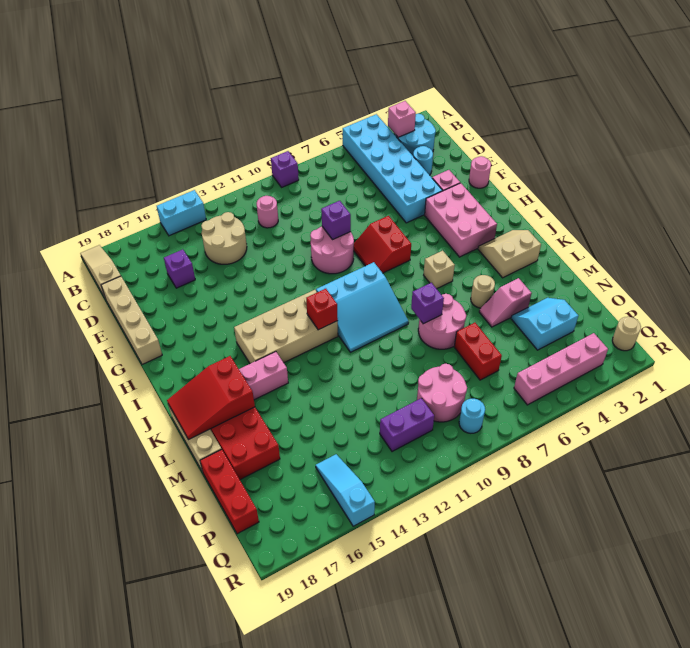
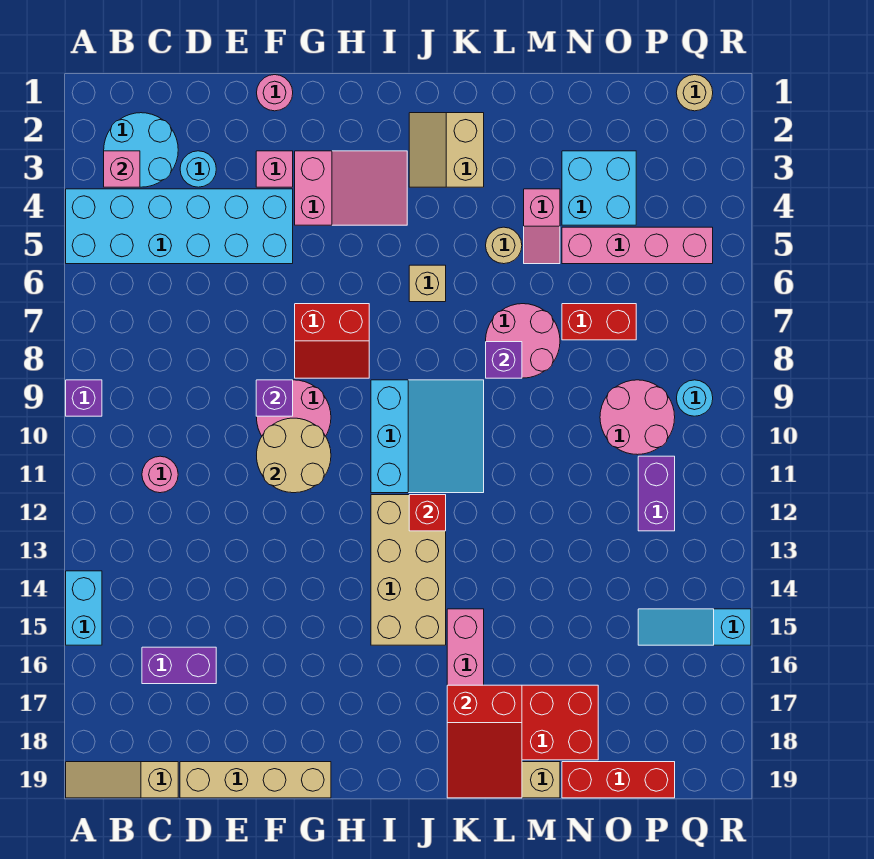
tan 2x2 round brick [201,212,247,264] -> tan 2x2 round brick moved to [257,418,331,493]
purple 1x1 brick [164,249,195,288] -> purple 1x2 brick [142,647,216,684]
pink 2x3 brick [425,183,497,257] -> pink 2x3 slope [295,151,407,225]
cyan 2x2 slope [511,298,578,350] -> cyan 2x2 brick [562,151,636,225]
pink 1x4 brick [514,333,608,405] -> pink 1x4 brick turned to [562,227,713,264]

